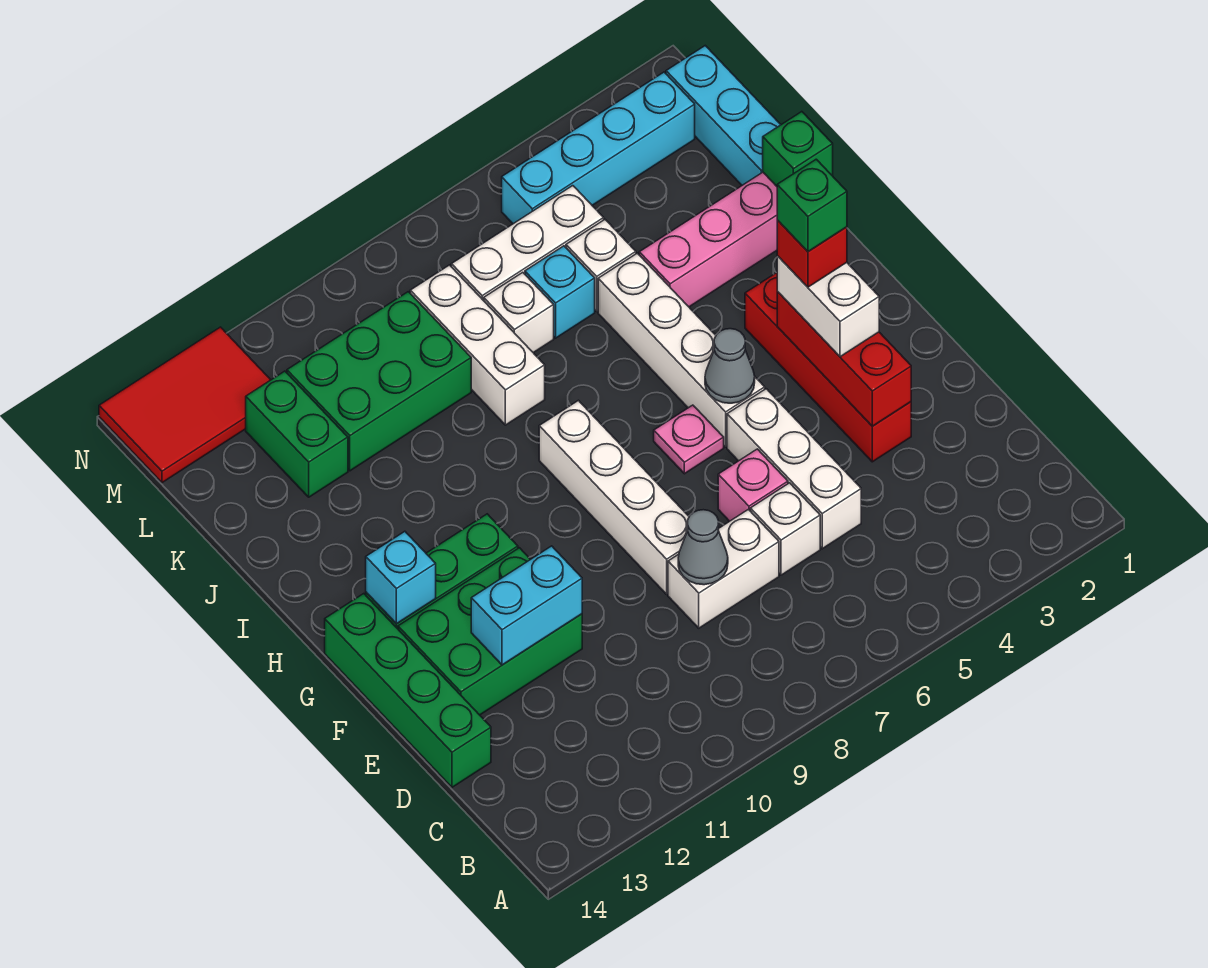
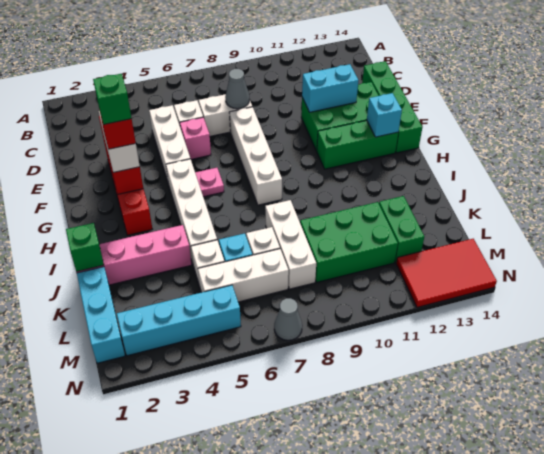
grey 1x1 cone [705,329,755,403] -> grey 1x1 cone moved to [274,298,302,340]

